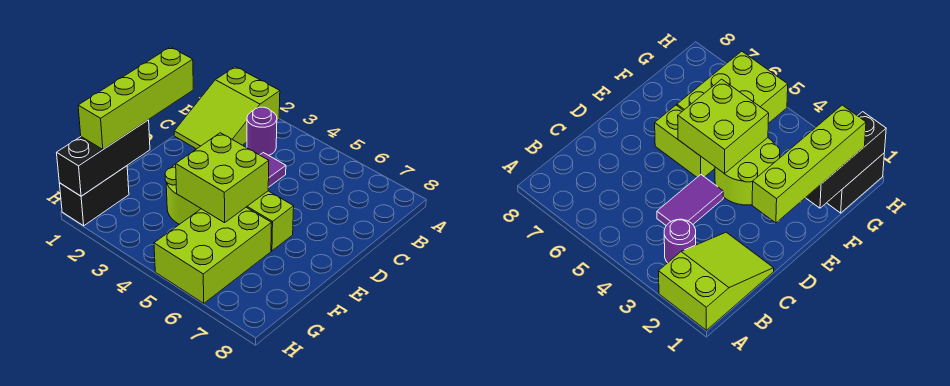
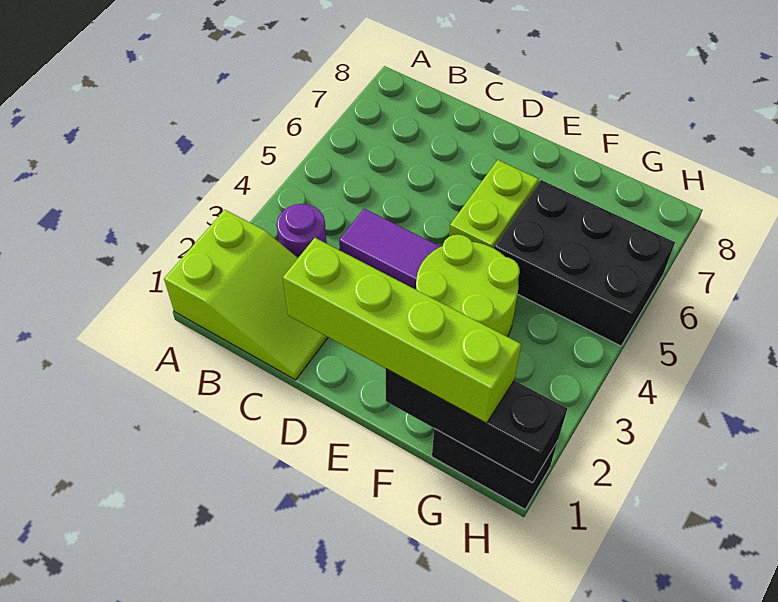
lime 2x2 brick [176,133,269,223] -> none
lime 2x3 brick [154,207,272,303] -> black 2x3 brick [494,180,675,346]

